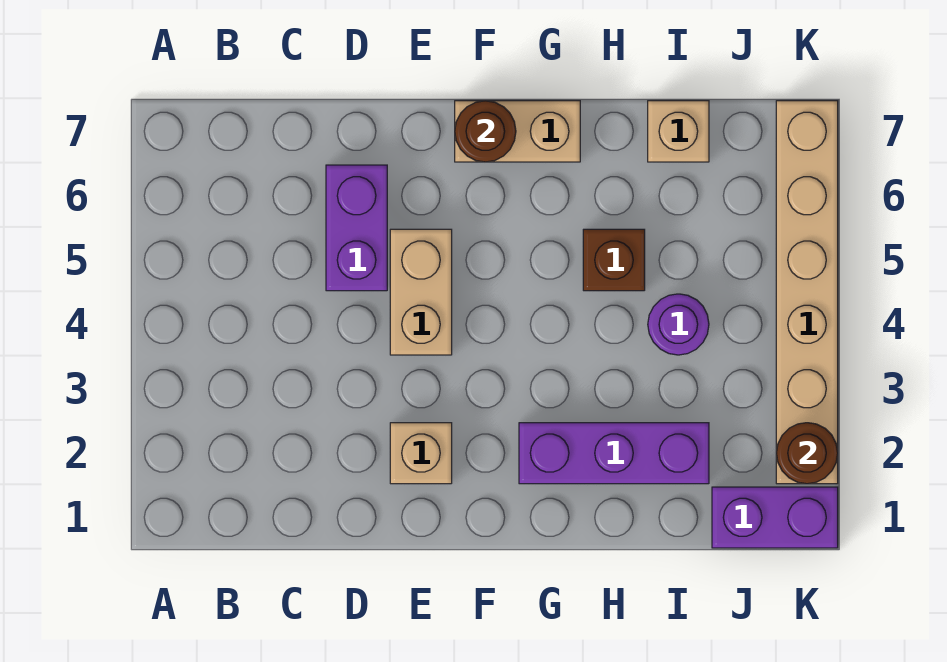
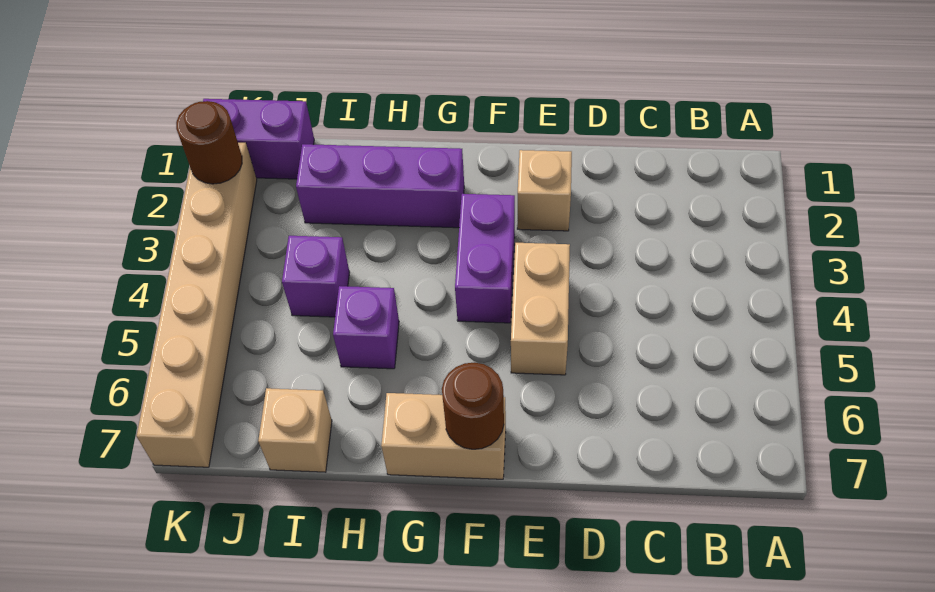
purple 1x2 brick [326,165,387,291] -> purple 1x2 brick moved to [455,194,515,323]
brown 1x1 brick [583,229,645,291] -> purple 1x1 brick [333,286,399,369]
purple 1x1 round brick [648,294,709,355] -> purple 1x1 brick [282,236,350,317]

